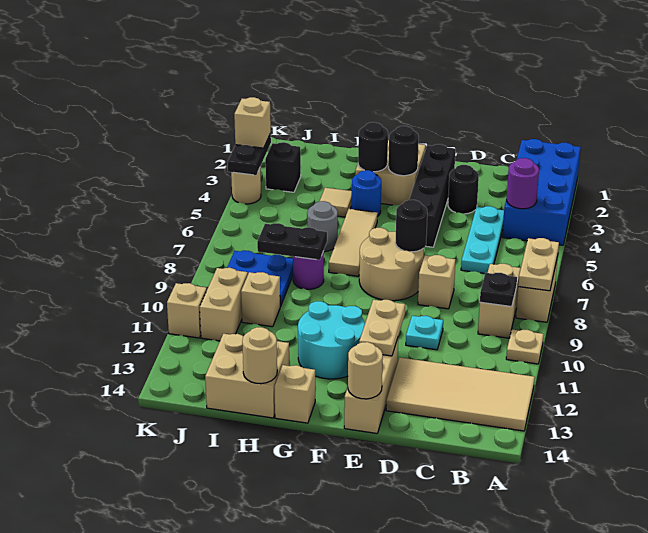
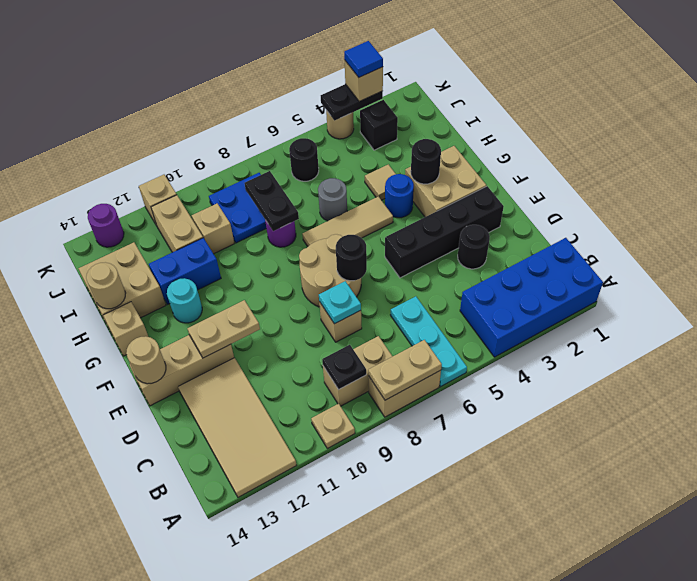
purple 1x1 round brick [507,158,539,209] -> purple 1x1 round brick moved to [88,204,124,247]
cyan 1x3 plate [461,206,504,273] -> cyan 1x3 plate turned to [391,296,467,387]
cyan 1x1 plate [406,316,443,350] -> cyan 1x1 plate moved to [319,281,361,324]
black 1x1 round brick [388,126,419,176] -> black 1x1 round brick moved to [289,138,319,181]
cyan 2x2 round brick [298,301,365,379] -> cyan 1x1 round brick [167,278,202,323]
none -> blue 1x2 brick [149,238,221,305]
tan 1x2 brick [200,268,248,341] -> tan 1x2 brick turned to [151,195,203,252]
none -> blue 1x1 tile [344,41,383,77]

